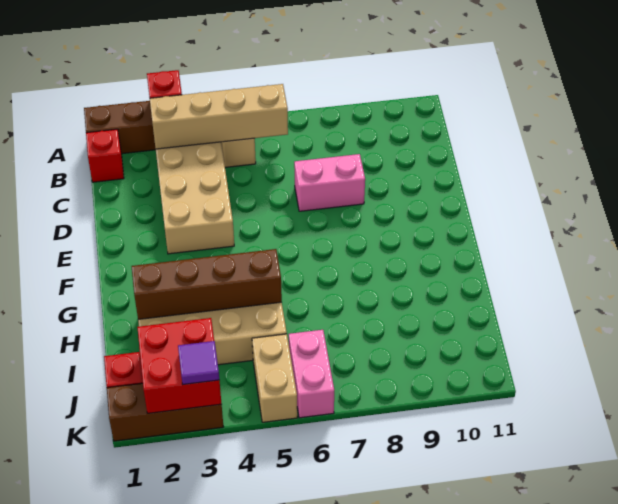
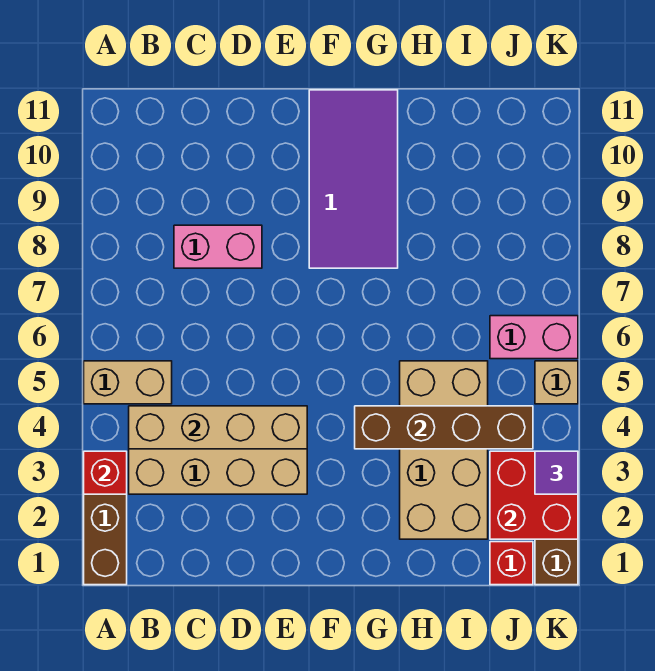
red 1x1 brick [86,129,124,182] -> none
tan 1x4 brick [150,84,288,149] -> tan 1x4 brick turned to [129,406,307,449]
pink 1x2 brick [294,154,365,211] -> pink 1x2 brick turned to [174,225,262,268]
none -> purple 2x4 tile [309,90,398,268]
brown 1x4 brick [132,249,282,319] -> brown 1x4 brick turned to [355,406,533,449]
tan 1x2 brick [252,334,297,422] -> tan 1x1 brick [535,361,578,404]

